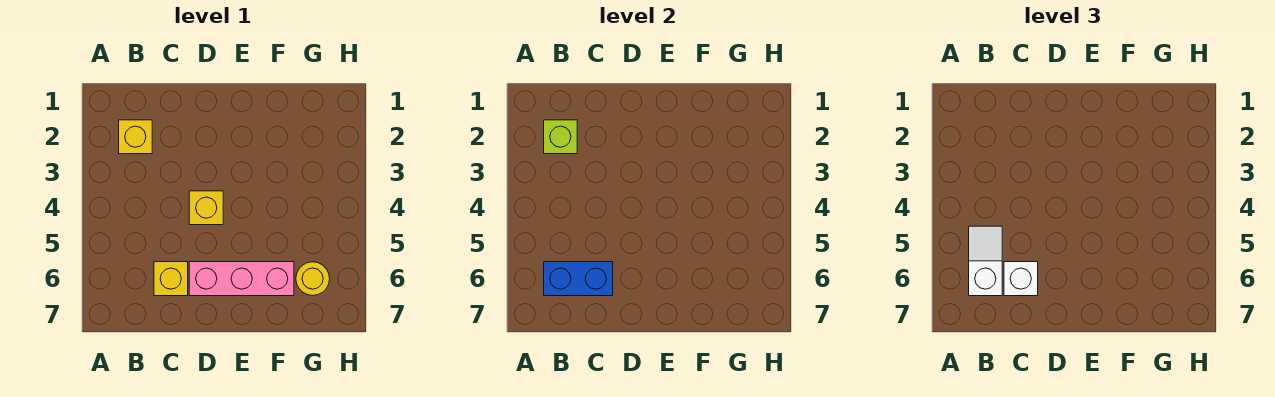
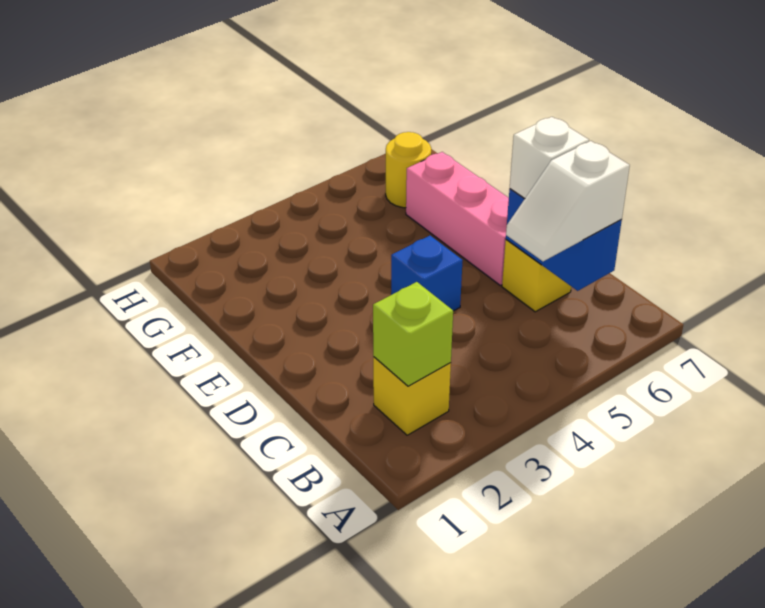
yellow 1x1 brick [189,191,223,225] -> blue 1x1 brick [391,236,463,311]

